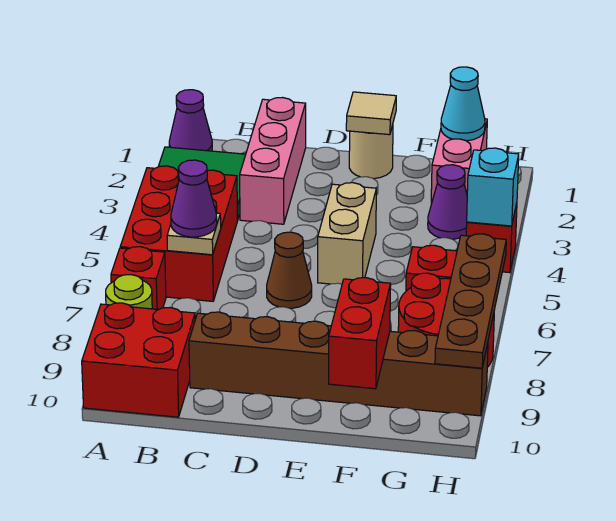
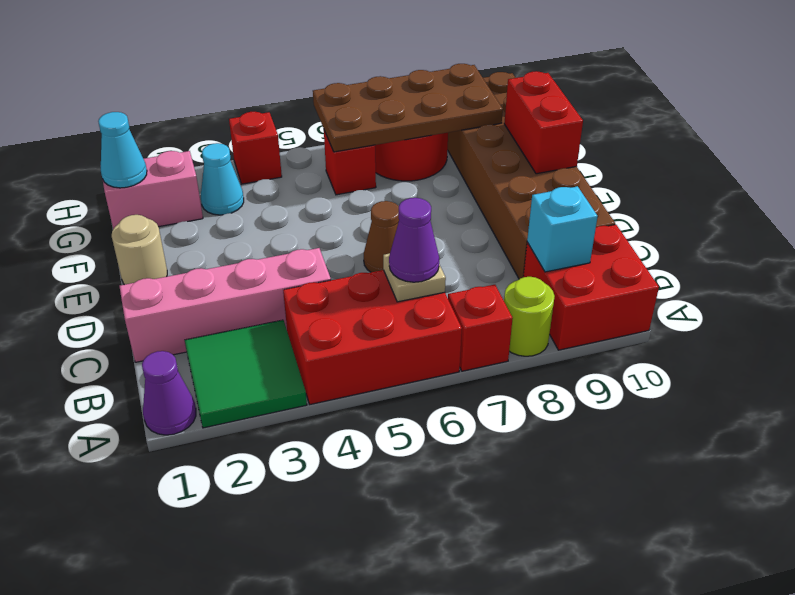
pink 1x3 brick [240,98,306,224] -> pink 1x4 brick [120,248,331,362]
brown 1x6 brick [189,312,488,416] -> brown 2x6 brick [448,72,615,279]
tan 1x1 tile [346,92,396,135] -> none
tan 1x2 brick [318,183,376,284] -> none
red 1x2 brick [329,278,391,389] -> red 1x2 brick turned to [504,71,583,174]
purple 1x1 cone [428,165,467,239] -> cyan 1x1 cone [201,143,244,215]
cyan 1x1 brick [467,148,519,226] -> cyan 1x1 brick moved to [527,186,598,272]
brown 1x4 plate [435,234,506,368] -> brown 2x4 plate [313,64,503,152]

